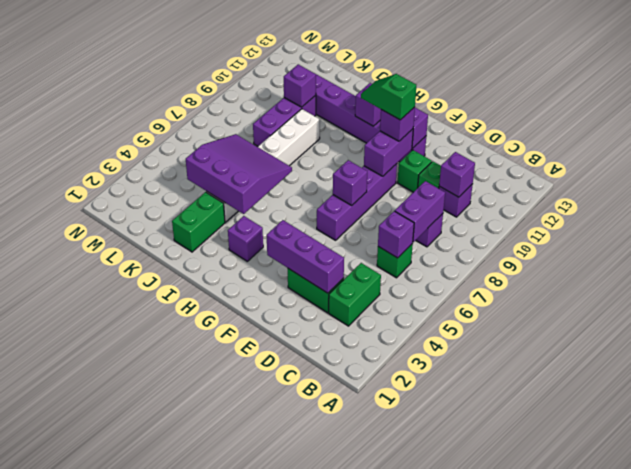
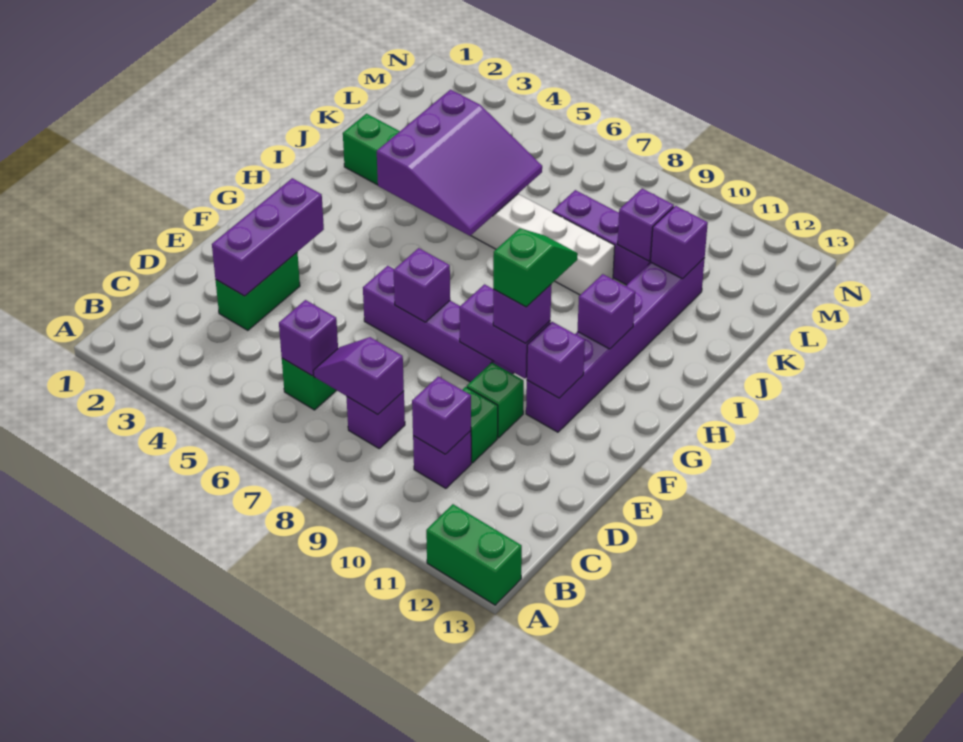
green 1x2 brick [329,263,381,326] -> green 1x2 brick moved to [426,504,522,605]
purple 1x2 brick [395,181,445,242] -> purple 1x2 slope [313,337,404,415]
purple 1x1 brick [228,216,263,261] -> purple 1x1 brick moved to [651,206,708,279]

